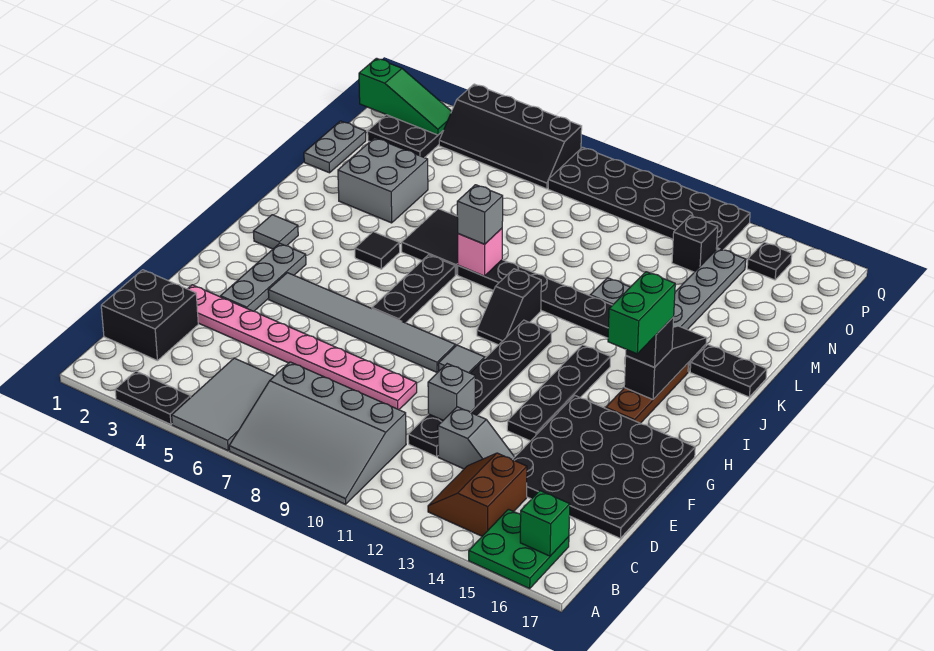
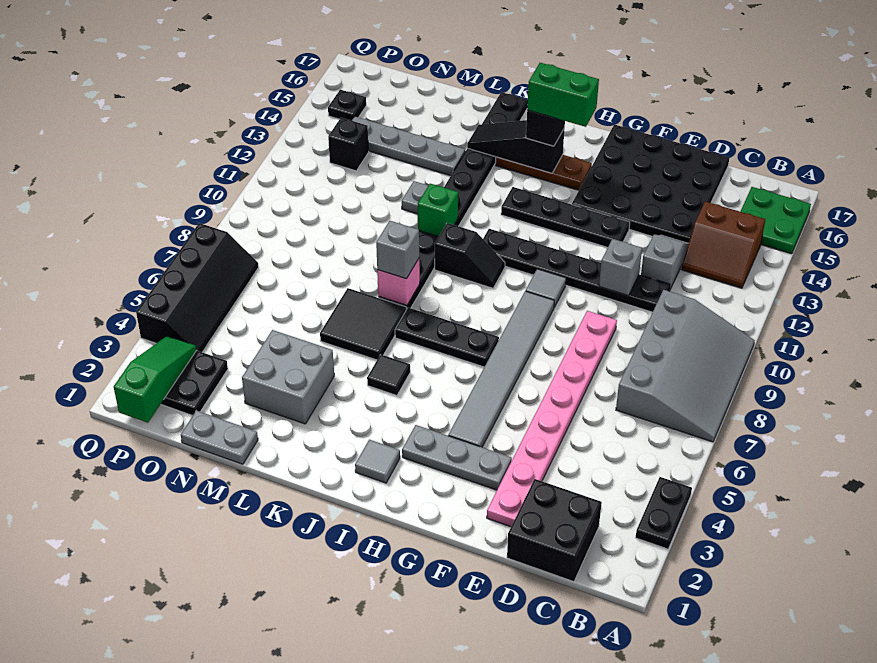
grey 2x3 tile [172,358,274,451] -> none
green 1x1 brick [520,491,570,556] -> green 1x1 brick moved to [418,184,458,237]
black 2x6 plate [548,147,750,250] -> none

